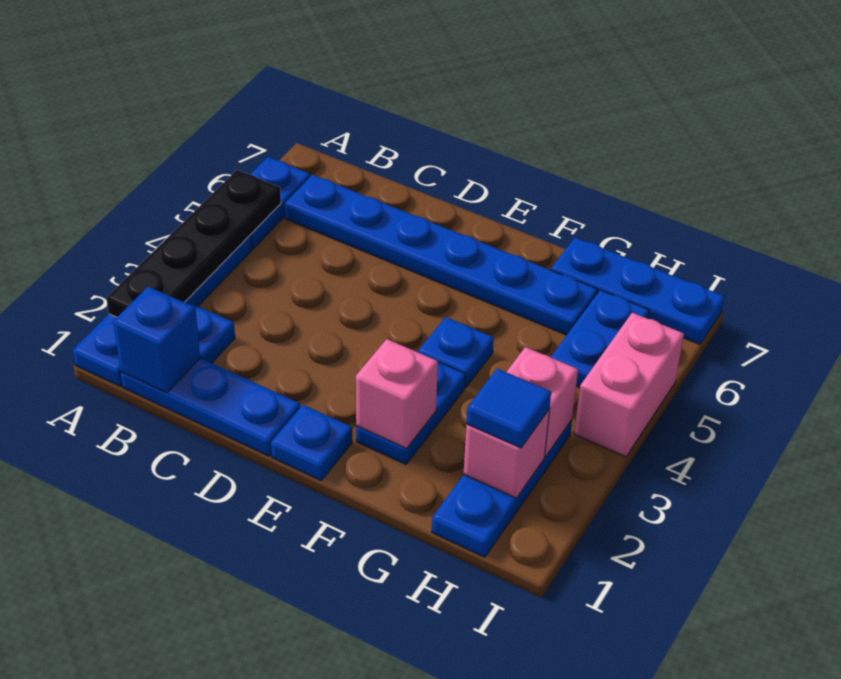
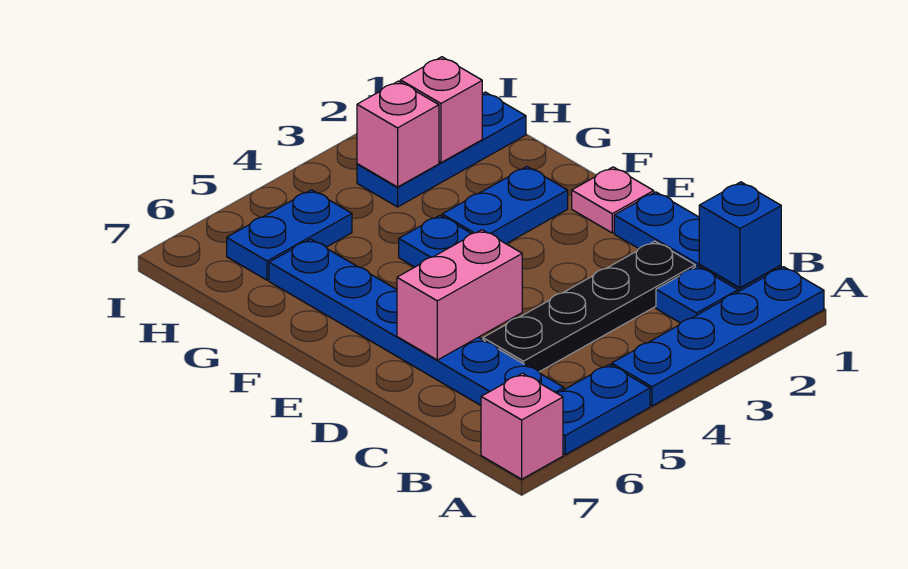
black 1x4 plate [106,170,281,317] -> black 1x4 plate moved to [483,241,695,372]
blue 1x1 plate [271,405,352,481] -> pink 1x1 plate [572,167,654,233]
pink 1x1 brick [356,339,438,448] -> pink 1x1 brick moved to [481,373,563,479]
blue 1x3 plate [551,238,725,344] -> none
blue 1x1 tile [466,369,551,448] -> none
pink 1x2 brick [574,313,684,457] -> pink 1x2 brick moved to [397,230,522,360]

